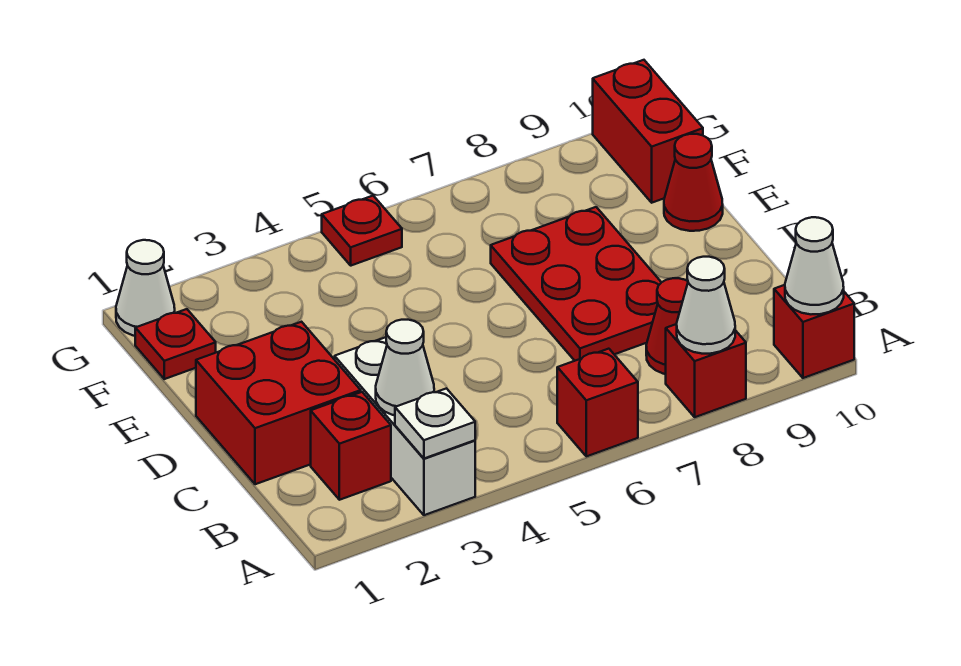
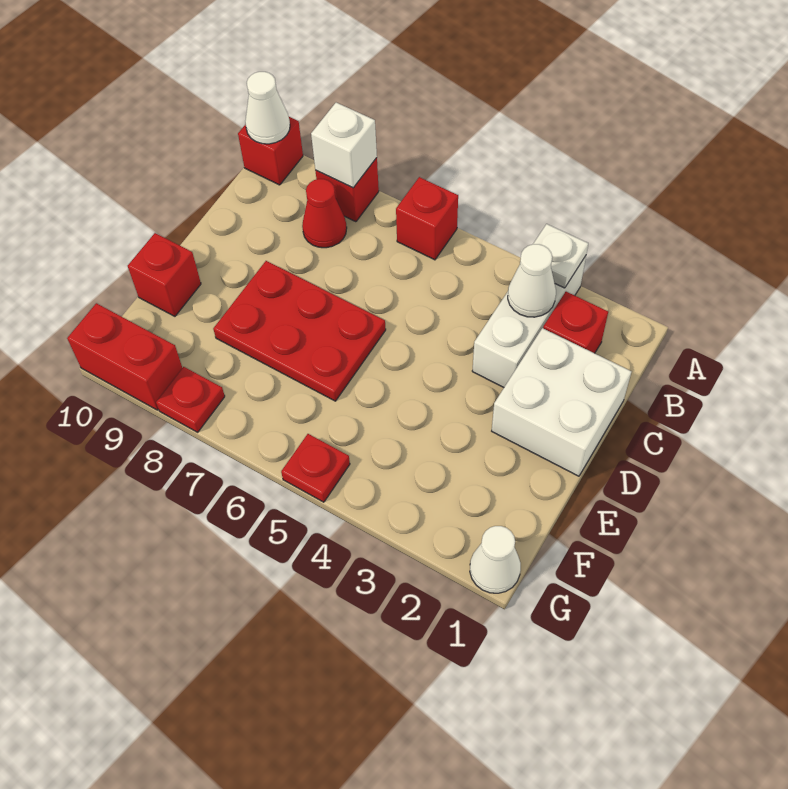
white 1x1 cone [677,257,735,354] -> white 1x1 brick [311,103,377,188]
red 2x2 brick [196,322,361,484] -> white 2x2 brick [492,328,631,476]
red 2x3 plate [491,207,661,361] -> red 2x3 plate turned to [213,261,386,401]
red 1x1 cone [664,134,723,231] -> red 1x1 brick [128,233,201,316]
red 1x1 plate [135,309,216,379] -> red 1x1 plate moved to [156,367,225,432]
red 1x2 brick [593,60,703,203] -> red 1x2 brick turned to [67,303,182,410]

